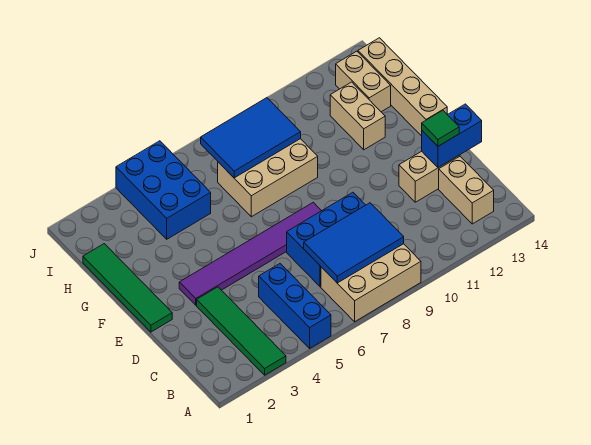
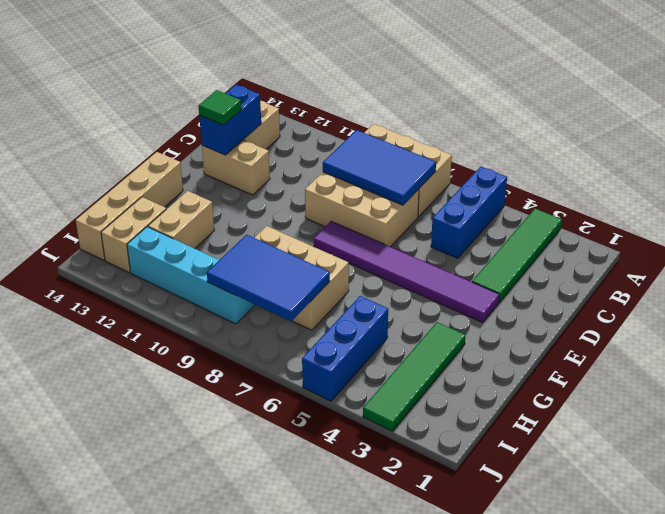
blue 2x3 brick [287,192,365,287] -> tan 2x3 brick [305,172,419,247]
blue 1x2 brick [422,104,482,168] -> blue 1x2 brick turned to [199,85,261,155]
green 1x4 tile [83,244,172,332] -> green 1x4 tile moved to [363,322,466,431]
blue 2x3 brick [116,141,211,239] -> blue 1x3 brick [302,296,388,401]
none -> cyan 1x4 brick [127,227,255,324]

